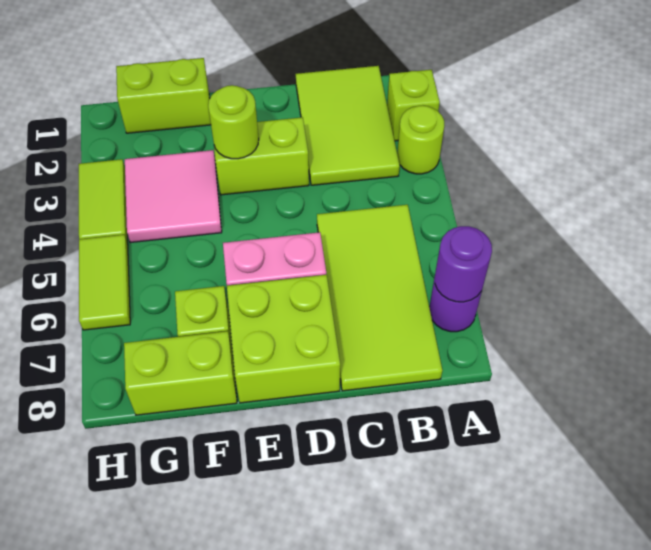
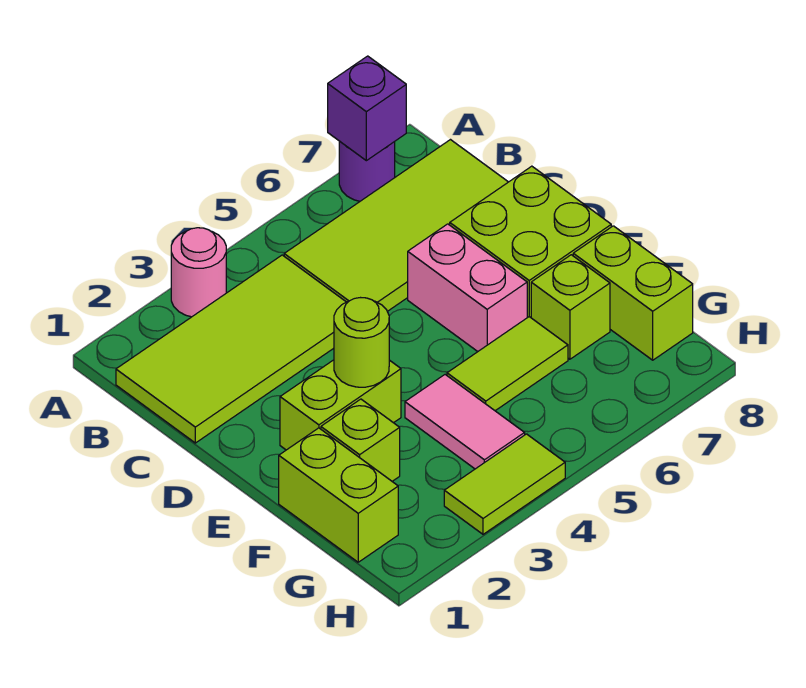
lime 1x1 brick [387,70,440,141] -> lime 1x1 brick moved to [321,399,400,481]
lime 1x1 round brick [397,105,444,174] -> pink 1x1 round brick [171,228,226,317]
purple 1x1 round brick [435,226,492,302] -> purple 1x1 brick [328,56,406,161]
lime 2x3 tile [296,66,400,185] -> lime 2x4 tile [116,255,346,443]
lime 1x2 brick [214,117,309,195] -> lime 1x2 brick turned to [280,360,401,450]
pink 2x2 tile [125,150,222,243] -> pink 1x2 tile [405,375,525,469]
lime 1x2 tile [79,235,130,330] -> lime 1x2 tile moved to [447,317,568,411]

